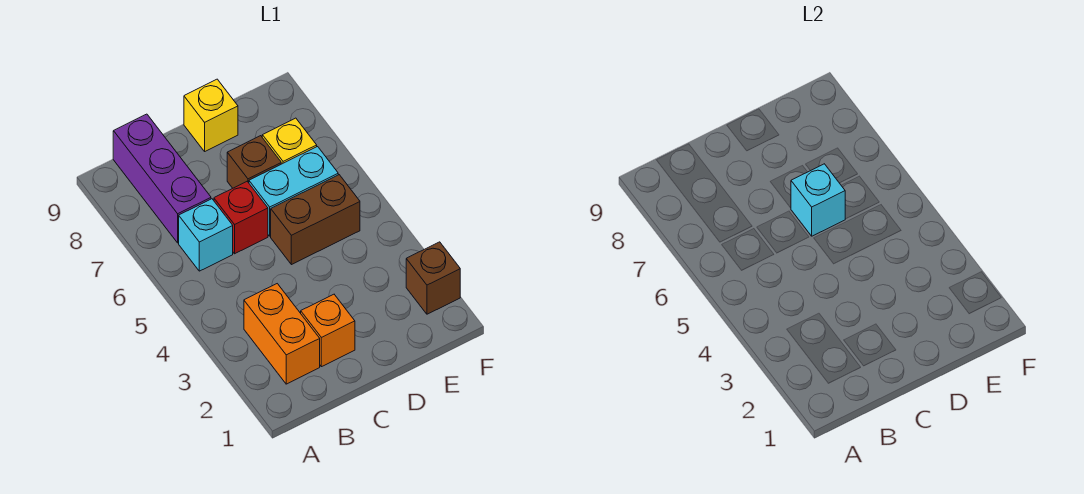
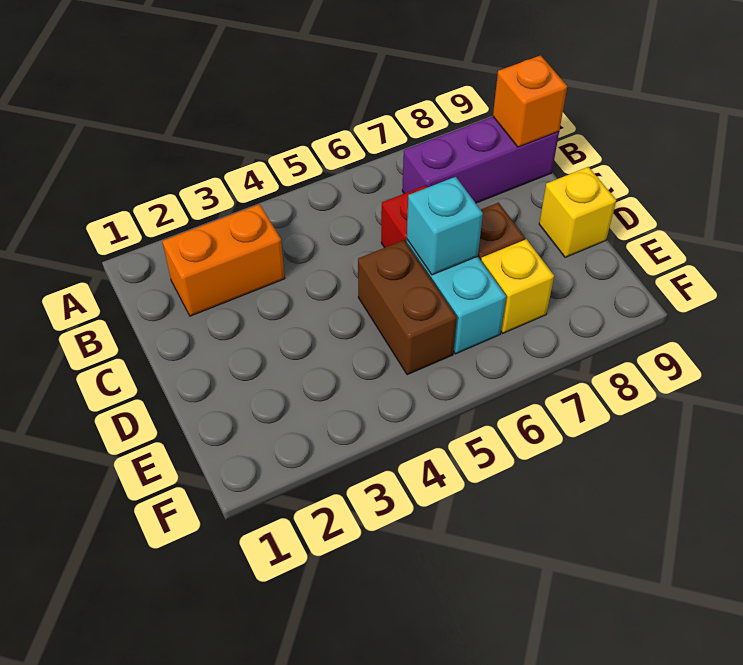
cyan 1x1 brick [179,199,233,271] -> none
orange 1x1 brick [301,294,355,367] -> orange 1x1 brick moved to [493,55,567,147]
brown 1x1 brick [406,242,460,314] -> none

